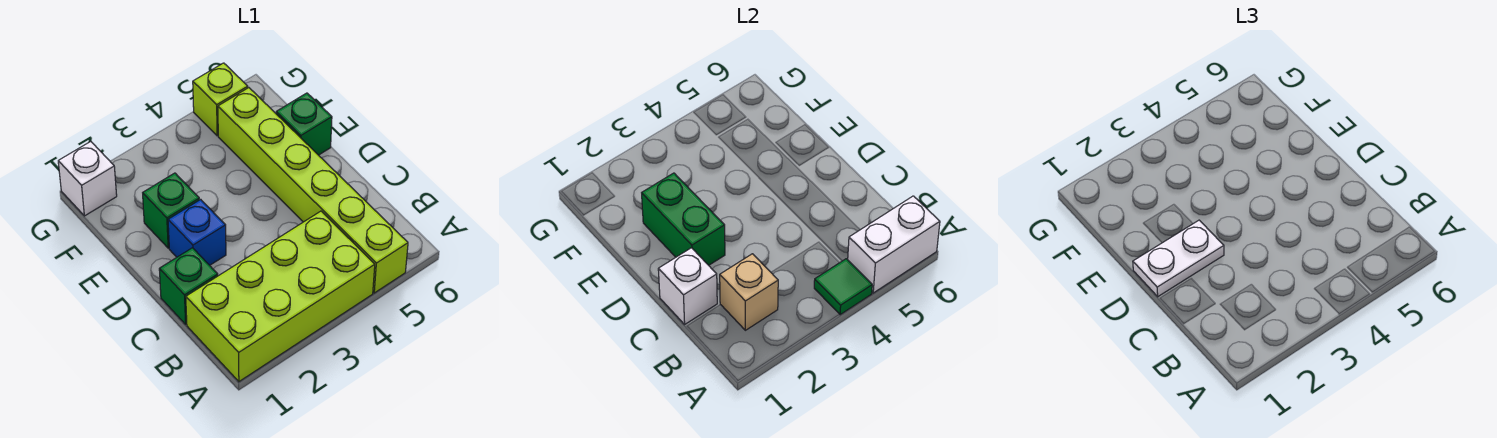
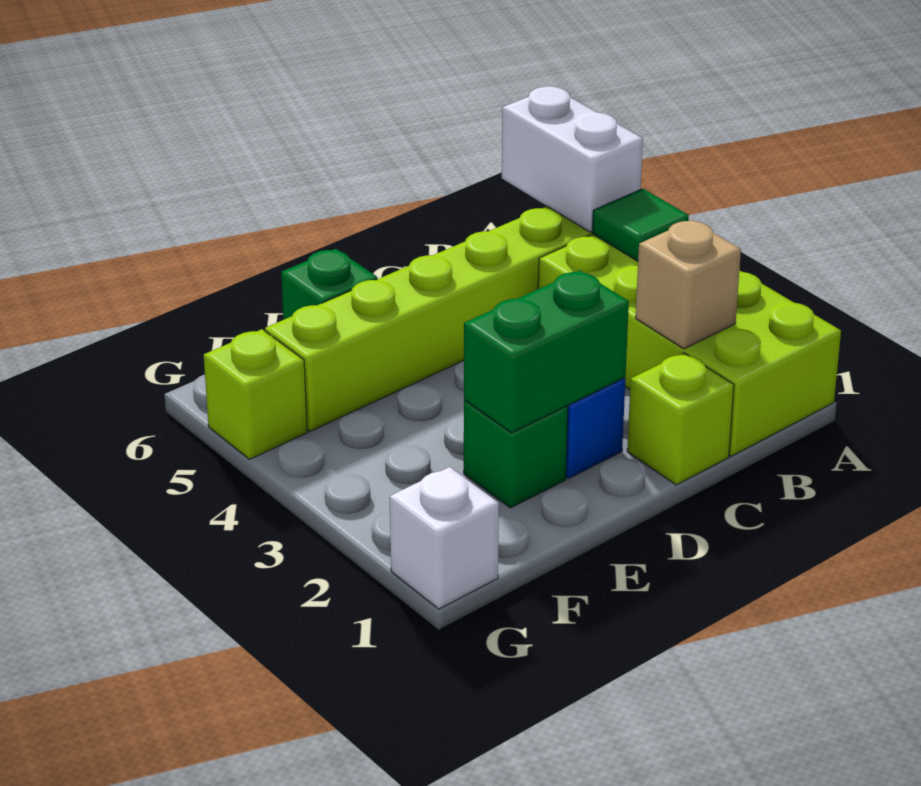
green 1x1 brick [159,248,218,324] -> lime 1x1 brick [627,353,734,485]
white 1x1 brick [658,248,717,324] -> none
white 1x2 plate [1133,220,1224,297] -> none

